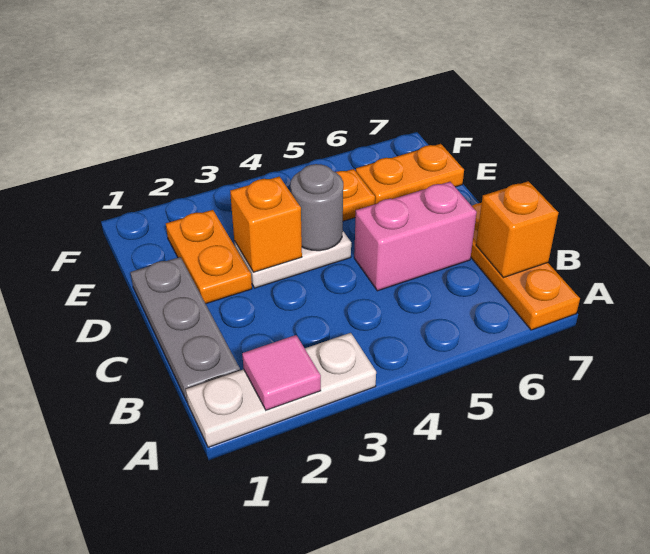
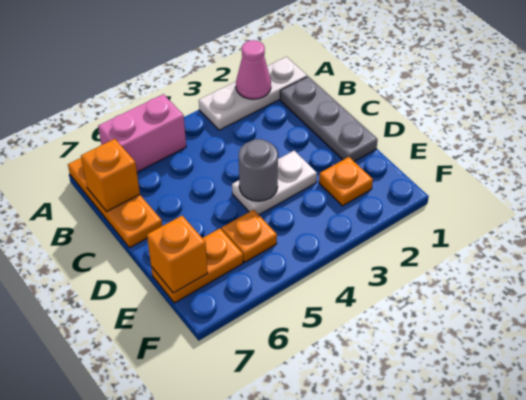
pink 1x1 tile [242,335,321,410] -> pink 1x1 cone [236,40,271,99]
pink 1x2 brick [354,182,477,291] -> pink 1x2 brick moved to [98,94,186,172]
orange 1x2 plate [166,210,252,304] -> orange 1x1 plate [319,157,373,206]
orange 1x1 brick [230,177,302,272] -> orange 1x1 brick moved to [147,216,208,293]

